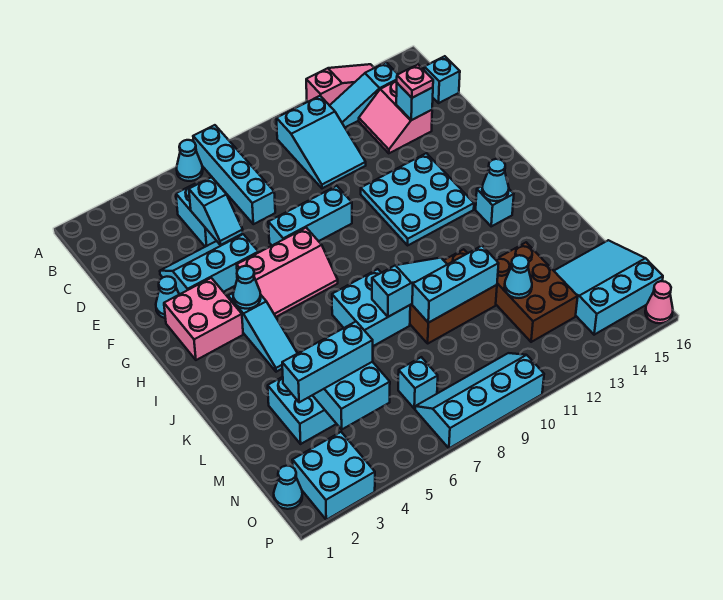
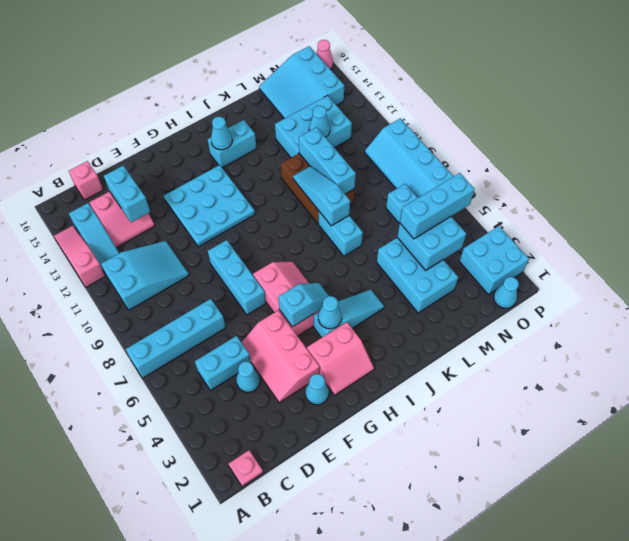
cyan 1x1 cone [177,140,203,181] -> cyan 1x1 cone moved to [236,361,260,392]
cyan 1x1 brick [424,56,460,103] -> pink 1x1 brick [69,161,103,200]
cyan 1x2 slope [189,177,243,245] -> cyan 1x2 slope moved to [278,283,329,327]
cyan 1x1 brick [396,83,433,120] -> cyan 1x2 brick [104,166,150,222]
pink 1x1 plate [397,65,433,98] -> pink 1x1 plate moved to [228,450,263,487]
cyan 2x3 slope [160,234,259,295] -> pink 2x3 slope [241,310,320,403]
pink 2x2 brick [164,278,243,360] -> pink 2x2 slope [307,322,374,395]
cyan 1x1 brick [476,186,514,226] -> cyan 1x2 brick [208,120,257,168]
cyan 2x2 brick [332,269,410,346] -> cyan 1x2 brick [319,212,363,256]
brown 2x3 brick [495,242,578,342] -> cyan 2x3 brick [275,95,352,157]
cyan 1x3 brick [282,322,373,402] -> cyan 1x3 brick turned to [400,173,475,239]

